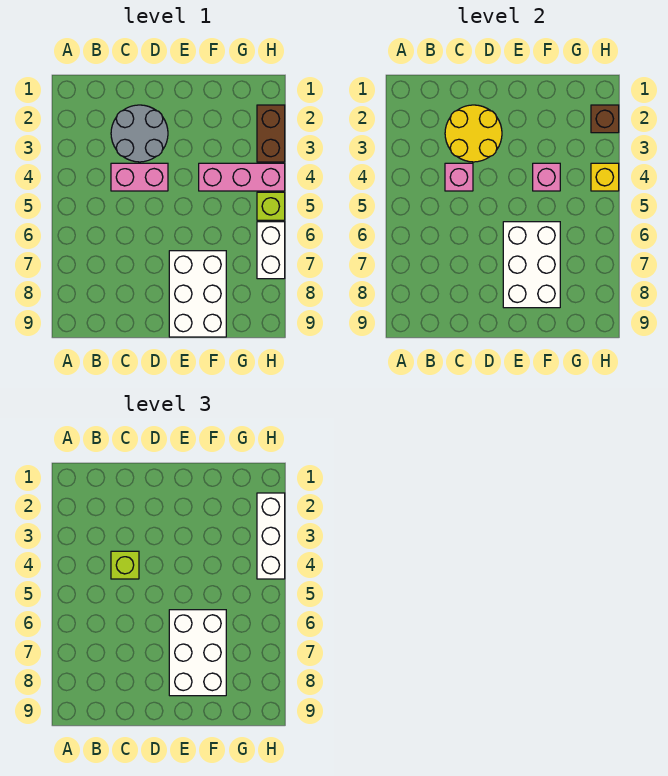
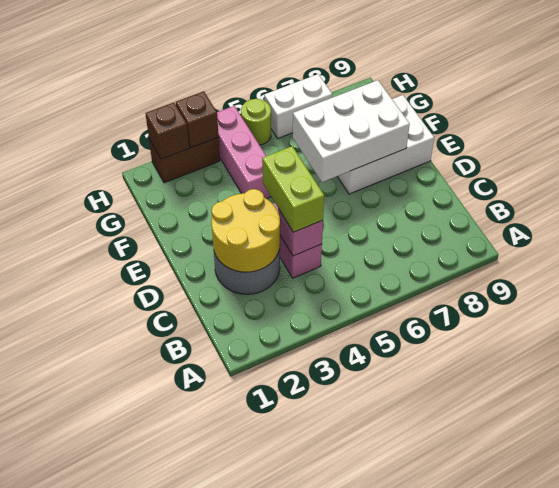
lime 1x1 brick [111,551,139,579] -> lime 1x2 brick [262,146,324,232]
white 2x3 brick [169,610,226,696] -> none
pink 1x1 brick [533,163,560,191] -> none
white 1x3 brick [257,493,285,579] -> none
none -> brown 1x1 brick [176,91,219,148]
yellow 1x1 brick [591,163,619,191] -> none
lime 1x1 brick [257,192,285,220] -> lime 1x1 round brick [241,99,271,145]

